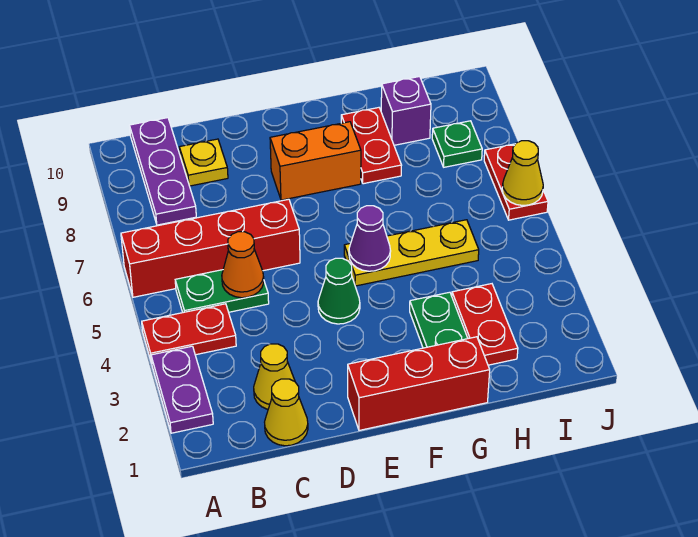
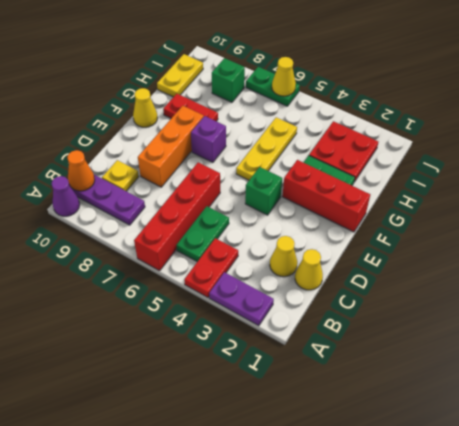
orange 1x1 cone [222,232,264,298] -> orange 1x1 cone moved to [67,150,95,191]
red 1x3 brick [348,337,490,430] -> red 1x3 brick turned to [282,160,370,232]
green 1x1 cone [318,258,360,324] -> green 1x1 brick [245,167,282,215]
orange 1x2 brick [270,122,361,200] -> orange 1x3 brick [138,106,204,187]
purple 1x1 cone [349,206,391,271] -> purple 1x1 cone moved to [52,176,80,216]
none -> yellow 1x1 cone [133,88,158,127]
red 1x2 plate [452,284,518,365] -> red 2x2 plate [309,121,378,182]
purple 1x1 brick [381,76,431,145] -> purple 1x1 brick moved to [191,116,226,162]
none -> yellow 1x2 plate [157,54,203,97]
green 1x1 plate [432,121,482,167] -> green 1x1 brick [212,58,245,102]
red 1x2 plate [484,144,548,220] -> green 1x2 plate [246,67,300,106]

